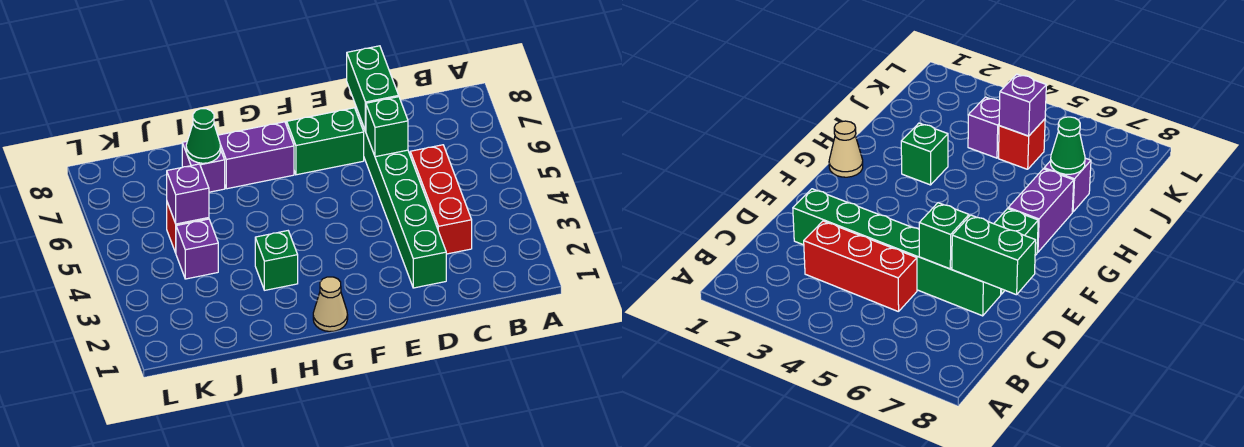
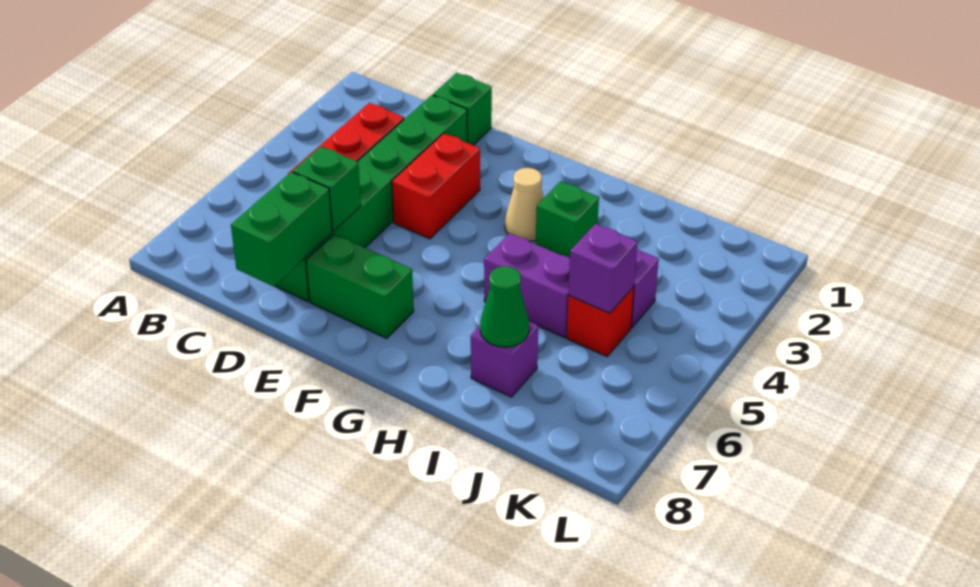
none -> green 1x1 brick [433,73,492,145]
none -> red 1x2 brick [392,133,480,239]
tan 1x1 cone [313,277,348,332] -> tan 1x1 cone moved to [505,168,544,241]
purple 1x2 brick [218,122,294,189] -> purple 1x2 brick moved to [484,233,570,337]

